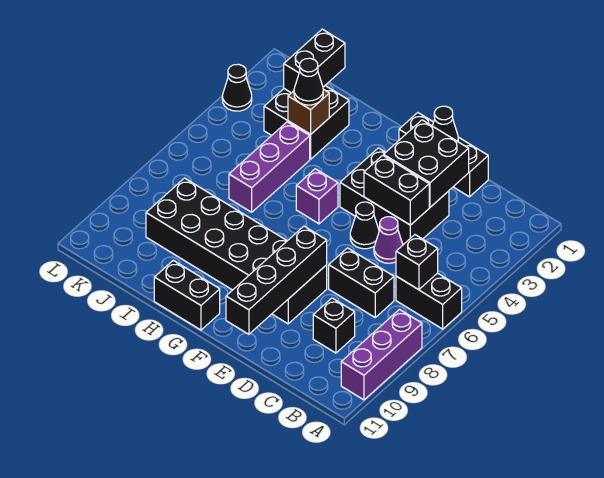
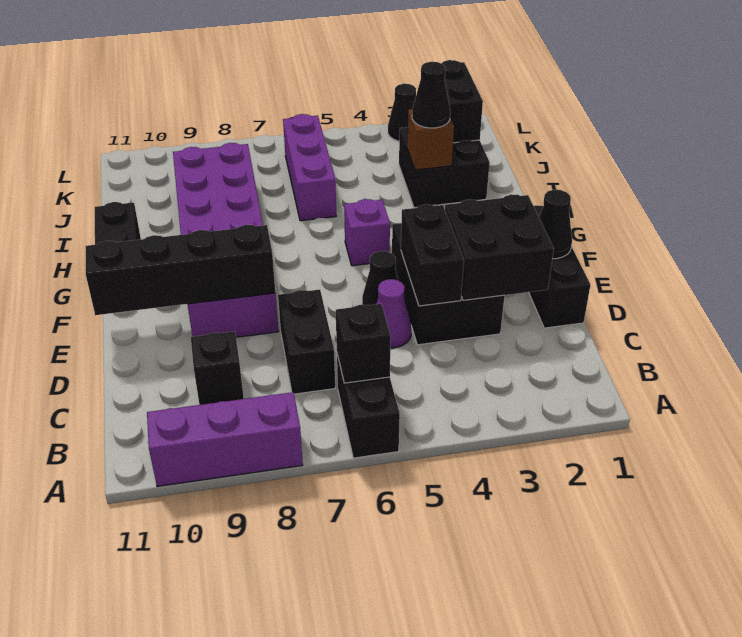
black 2x6 brick [146,178,327,324] -> purple 2x6 brick [173,143,279,337]
purple 1x3 brick [229,122,310,212] -> purple 1x3 brick turned to [283,114,336,221]
black 1x2 brick [284,29,345,93] -> black 1x2 brick turned to [442,60,483,143]

